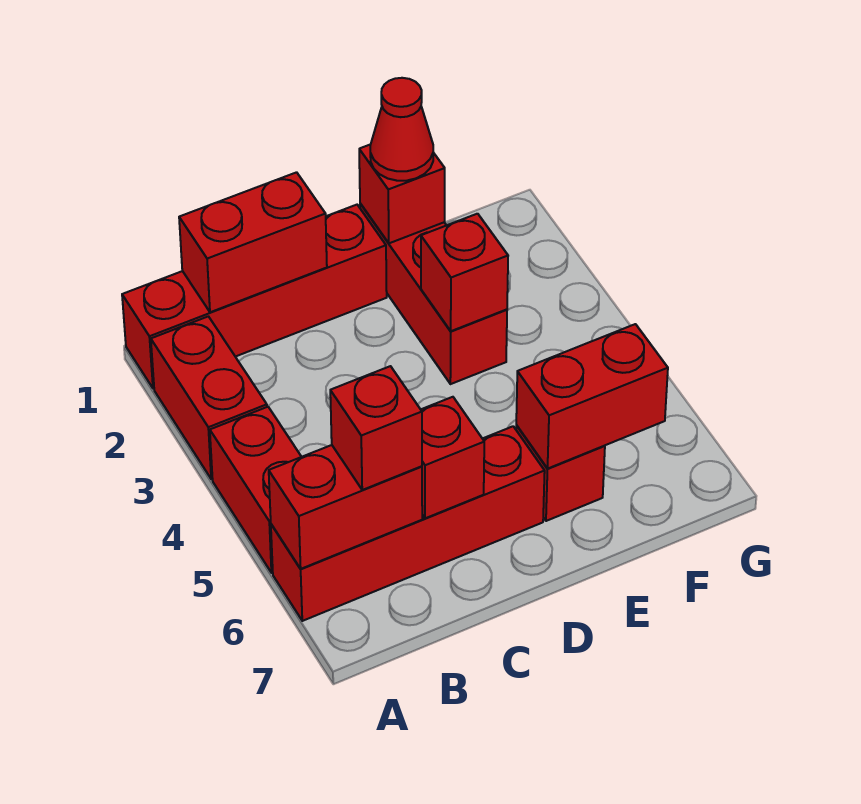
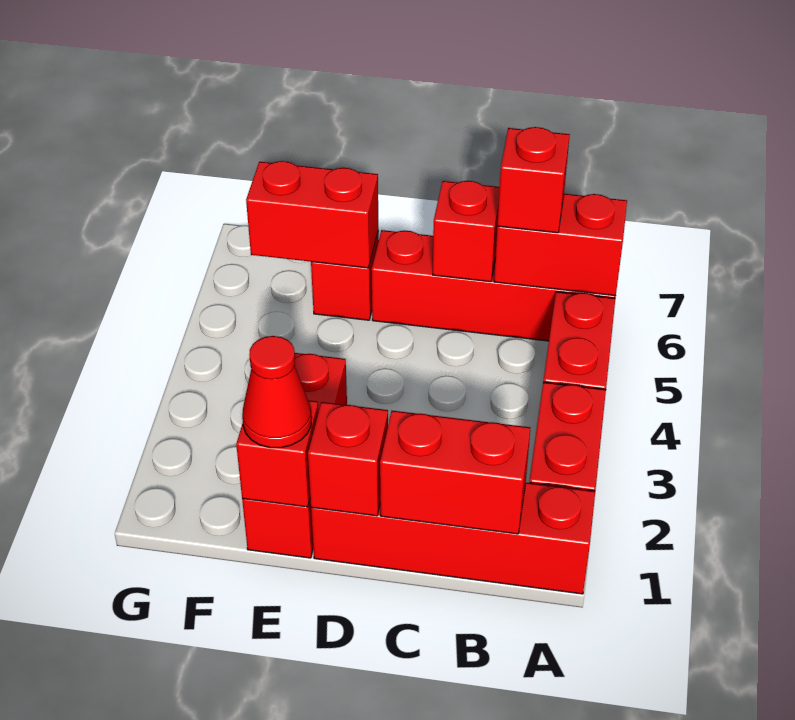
red 1x1 brick [421,214,508,331] -> red 1x1 brick moved to [308,402,388,516]

